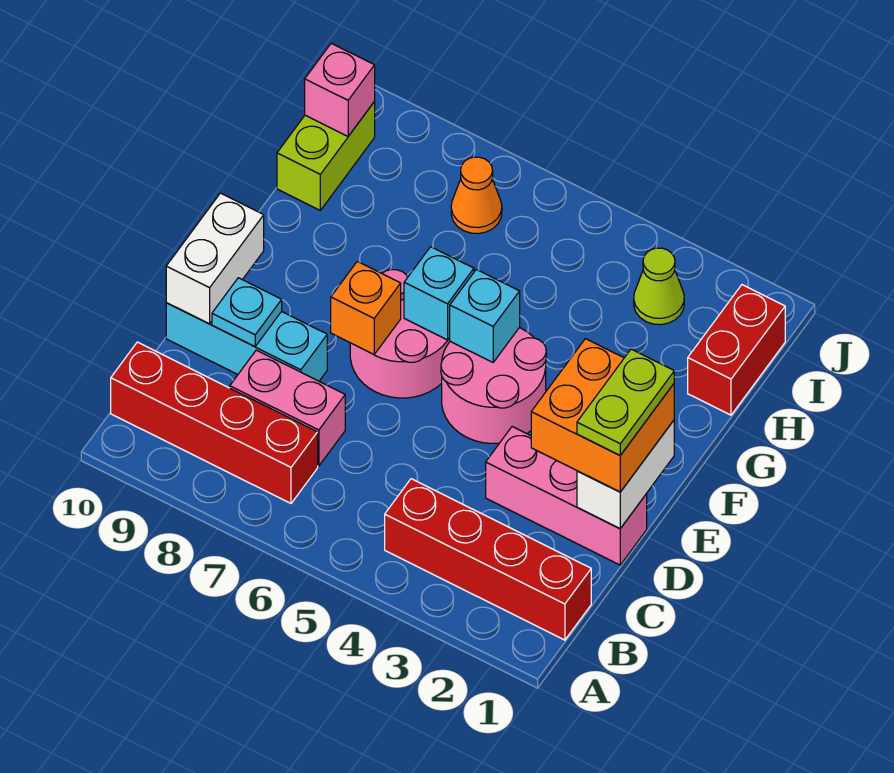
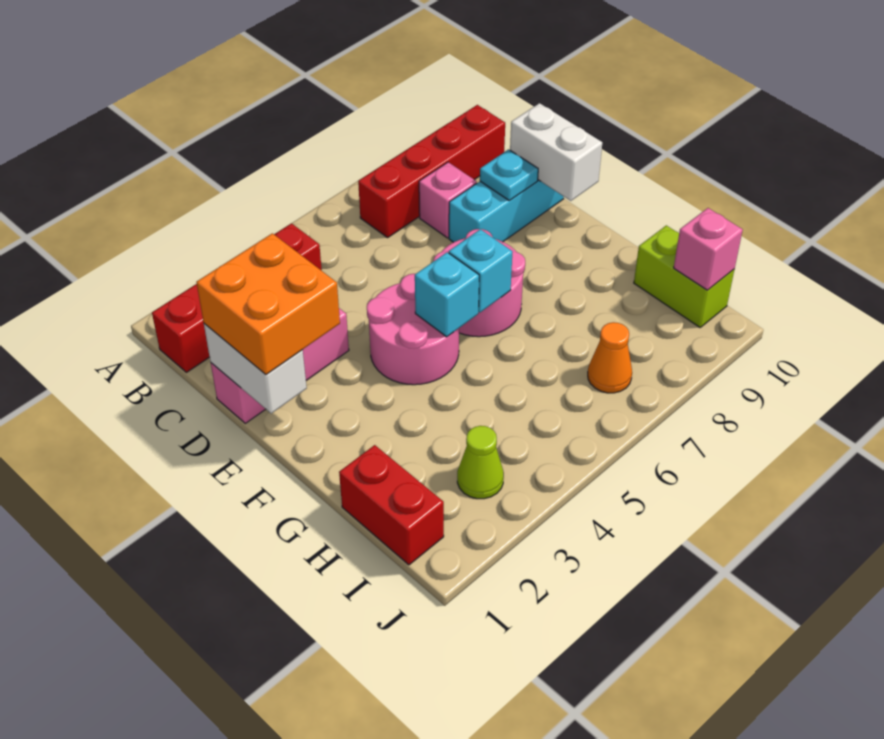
pink 1x2 brick [230,350,345,466] -> pink 1x1 brick [419,162,477,238]
lime 1x2 plate [577,349,674,455] -> none
orange 1x1 brick [331,261,401,355] -> none

